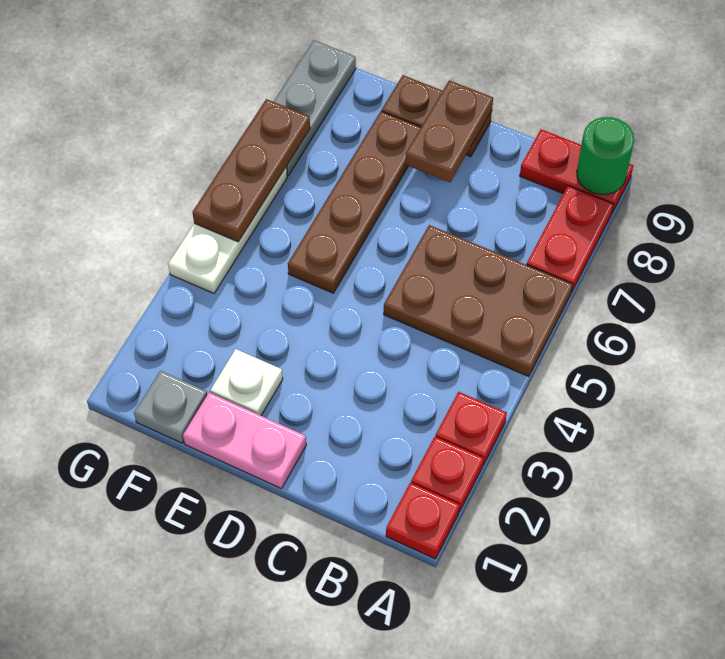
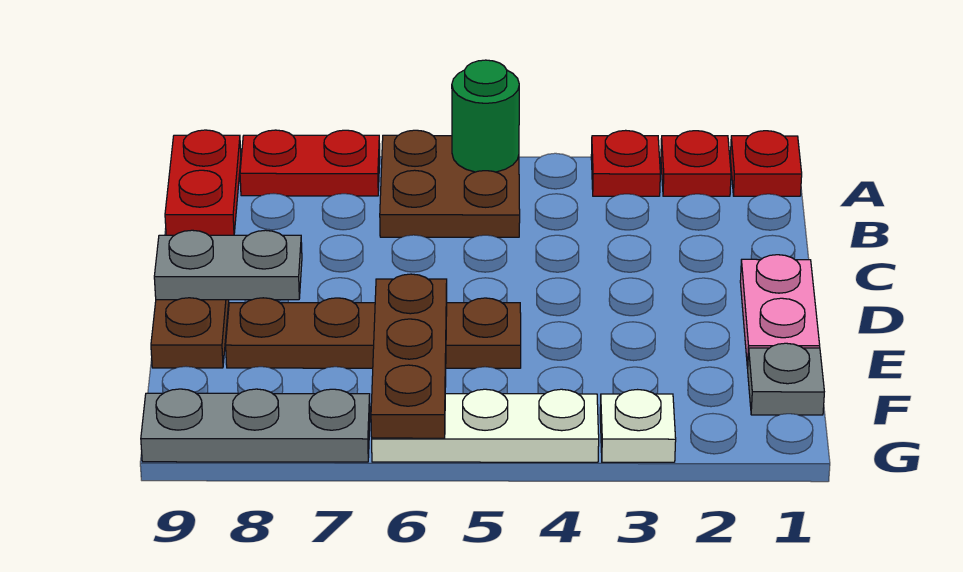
brown 2x3 plate [384,225,573,377] -> brown 2x2 plate [380,130,520,237]
green 1x1 round brick [577,117,634,194] -> green 1x1 round brick moved to [452,60,519,172]
brown 1x2 plate [406,80,493,182] -> grey 1x2 plate [154,230,302,300]
white 1x1 plate [210,349,283,415] -> white 1x1 plate moved to [600,390,676,462]
brown 1x3 plate [193,99,310,242] -> brown 1x3 plate turned to [371,274,447,438]

